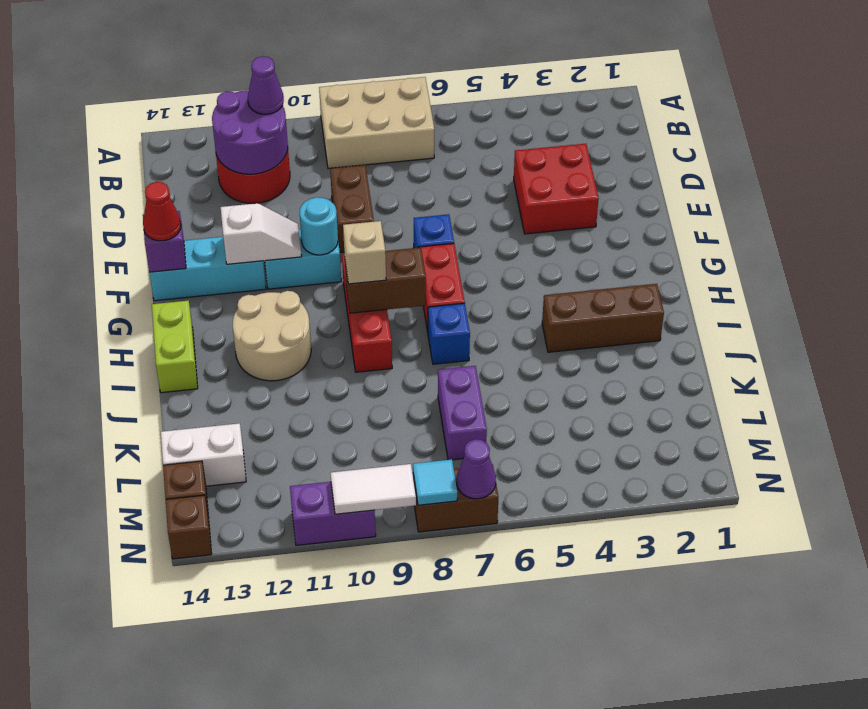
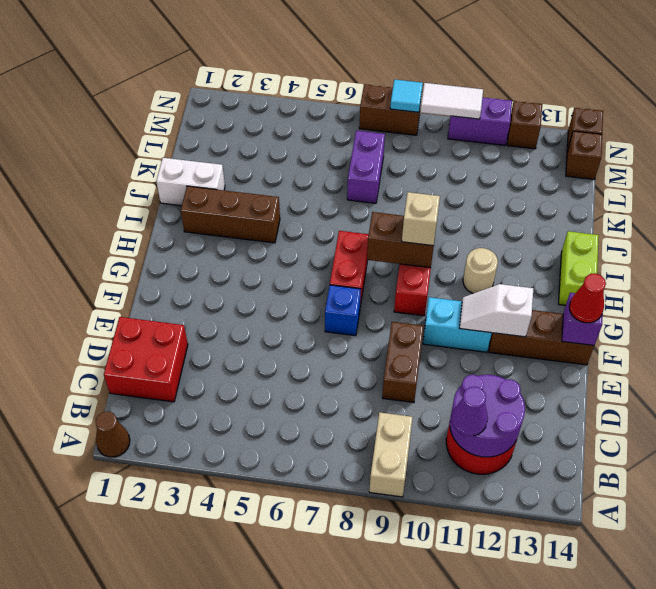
none -> brown 1x1 cone [96,412,130,457]
tan 2x3 brick [319,77,434,168] -> tan 1x2 brick [369,412,413,497]
red 2x2 brick [514,144,599,234] -> red 2x2 brick moved to [104,317,188,402]
cyan 1x1 round brick [300,197,338,255] -> none
cyan 1x3 brick [149,237,266,301] -> brown 1x3 brick [489,310,594,365]
tan 2x2 round brick [233,291,311,381] -> tan 1x1 round brick [463,248,498,294]
blue 1x1 brick [428,303,470,364] -> none
white 1x2 brick [161,423,246,486] -> white 1x2 brick moved to [156,158,225,206]
purple 1x1 cone [457,439,496,499] -> none
none -> brown 1x1 brick [507,101,542,149]

